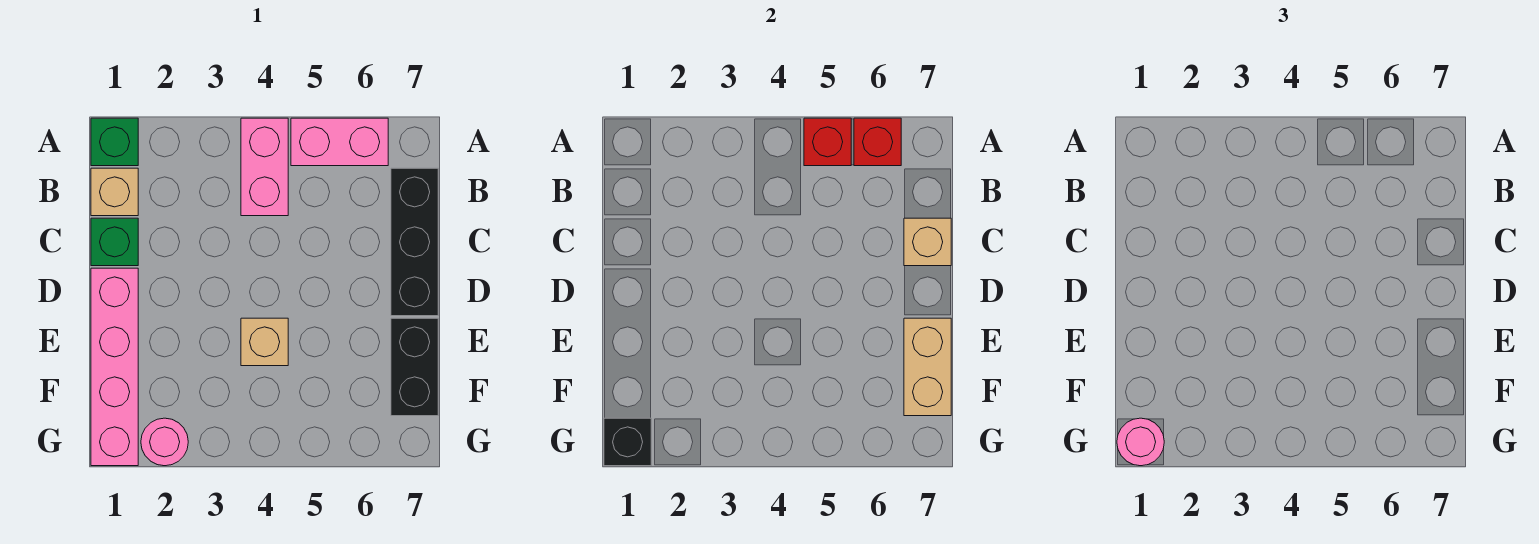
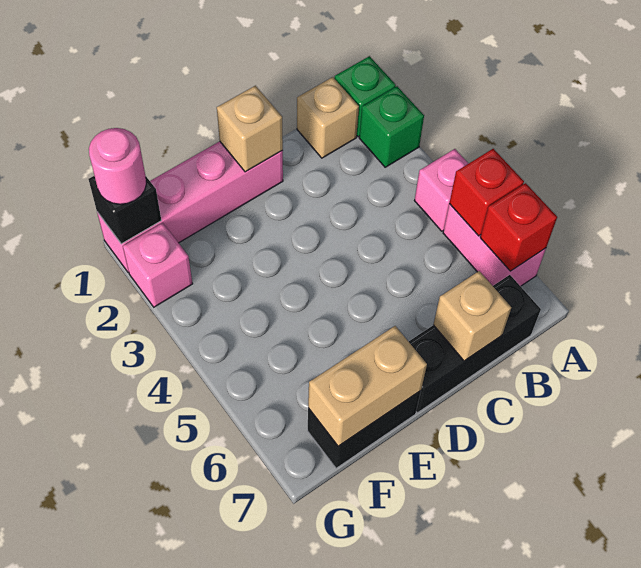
pink 1x2 brick [241,118,288,216] -> pink 1x1 brick [415,149,469,231]
green 1x1 brick [91,218,138,266] -> green 1x1 brick moved to [359,86,424,167]
tan 1x1 brick [241,318,288,366] -> tan 1x1 brick moved to [217,86,283,172]
pink 1x1 round brick [141,418,188,466] -> pink 1x1 brick [123,223,193,307]

